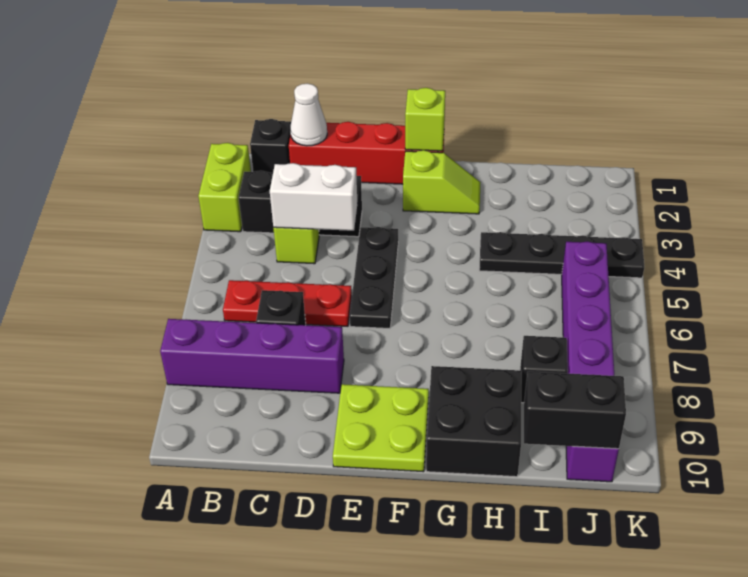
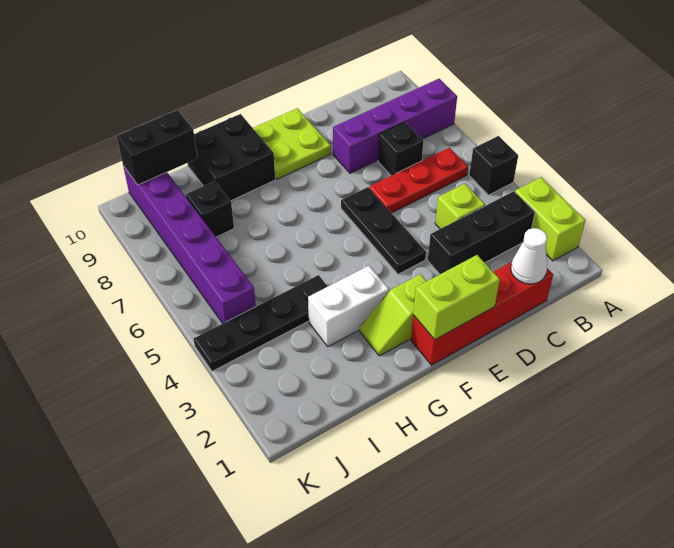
black 1x1 brick [250,119,291,173] -> black 1x1 brick moved to [469,136,518,195]
white 1x2 brick [270,163,358,231] -> white 1x2 brick moved to [308,266,389,347]
lime 1x1 brick [405,88,445,151] -> lime 1x2 brick [413,255,500,340]

